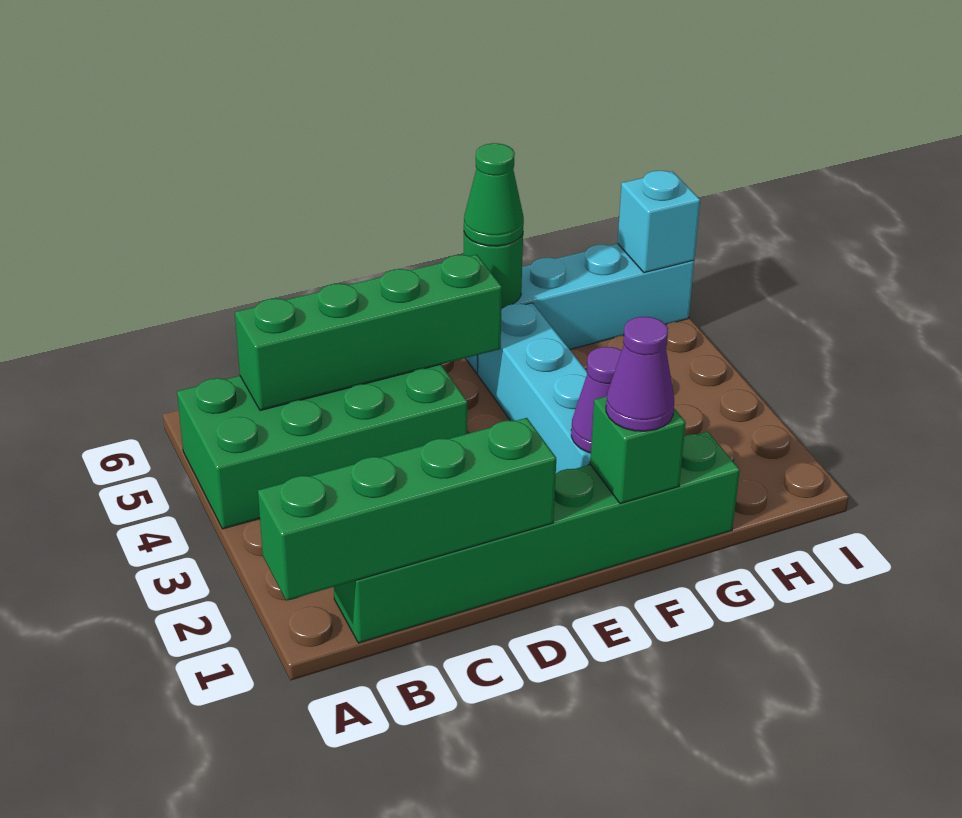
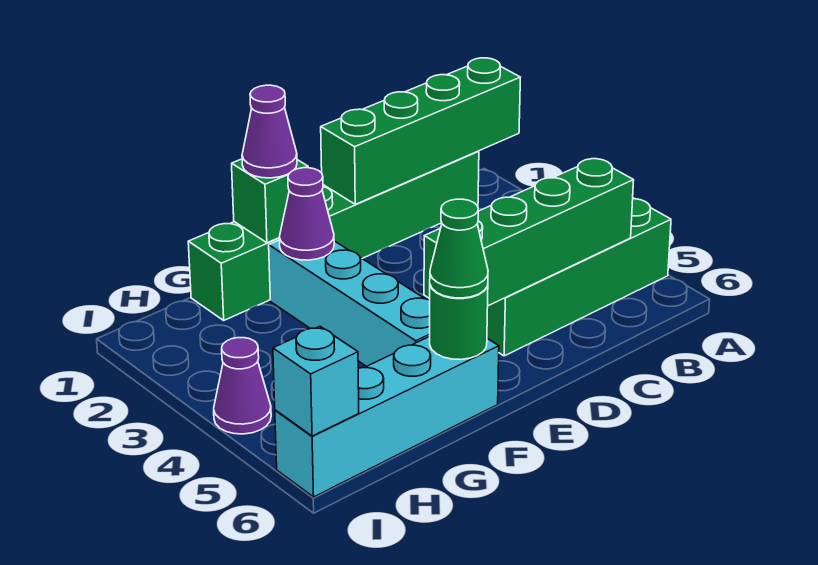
none -> purple 1x1 cone [214,338,271,434]

